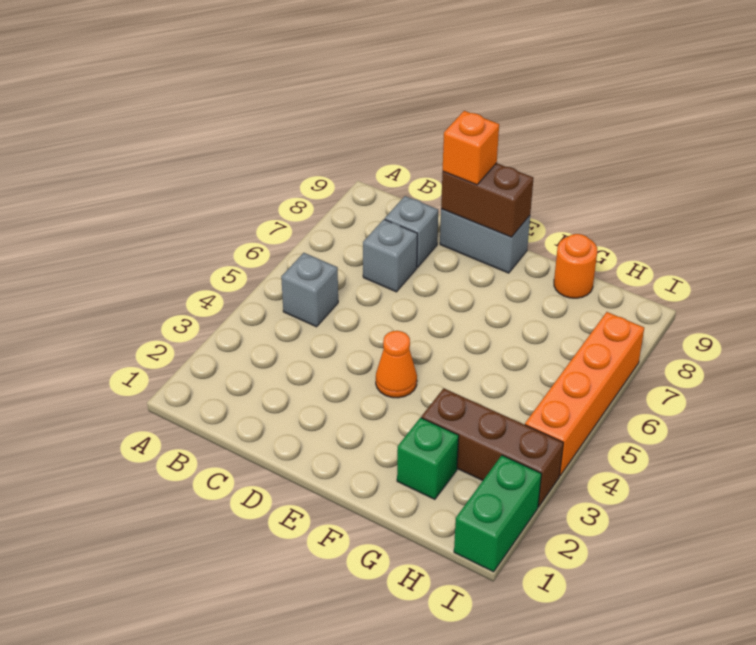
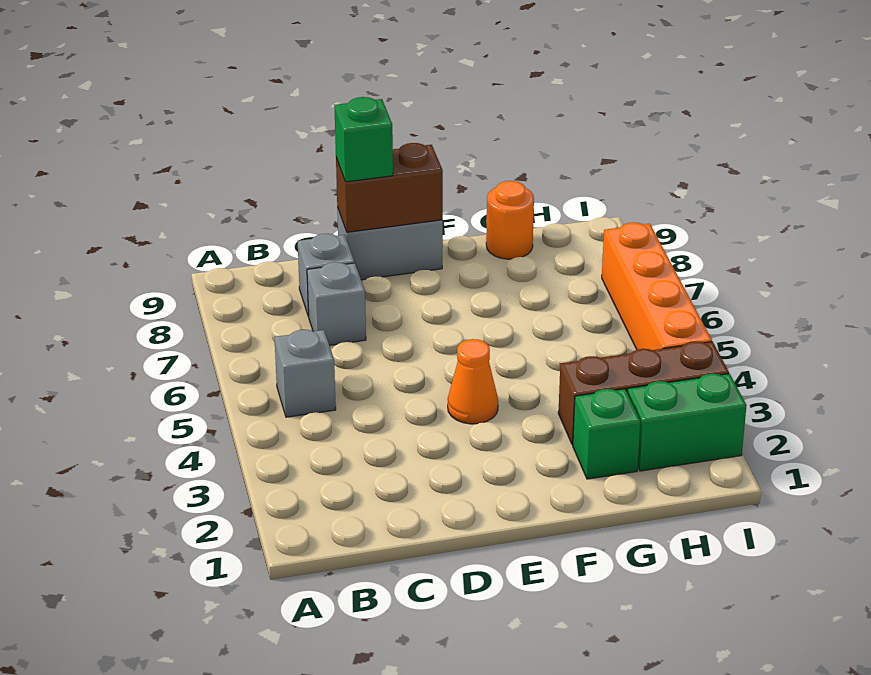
orange 1x1 brick [443,111,499,185] -> green 1x1 brick [334,97,393,182]
green 1x2 brick [454,455,541,572] -> green 1x2 brick turned to [628,374,747,471]

